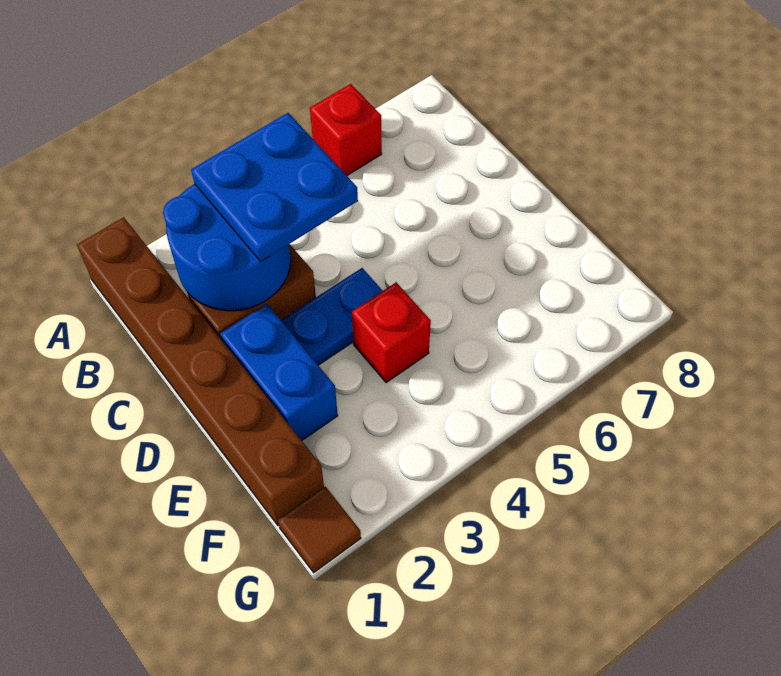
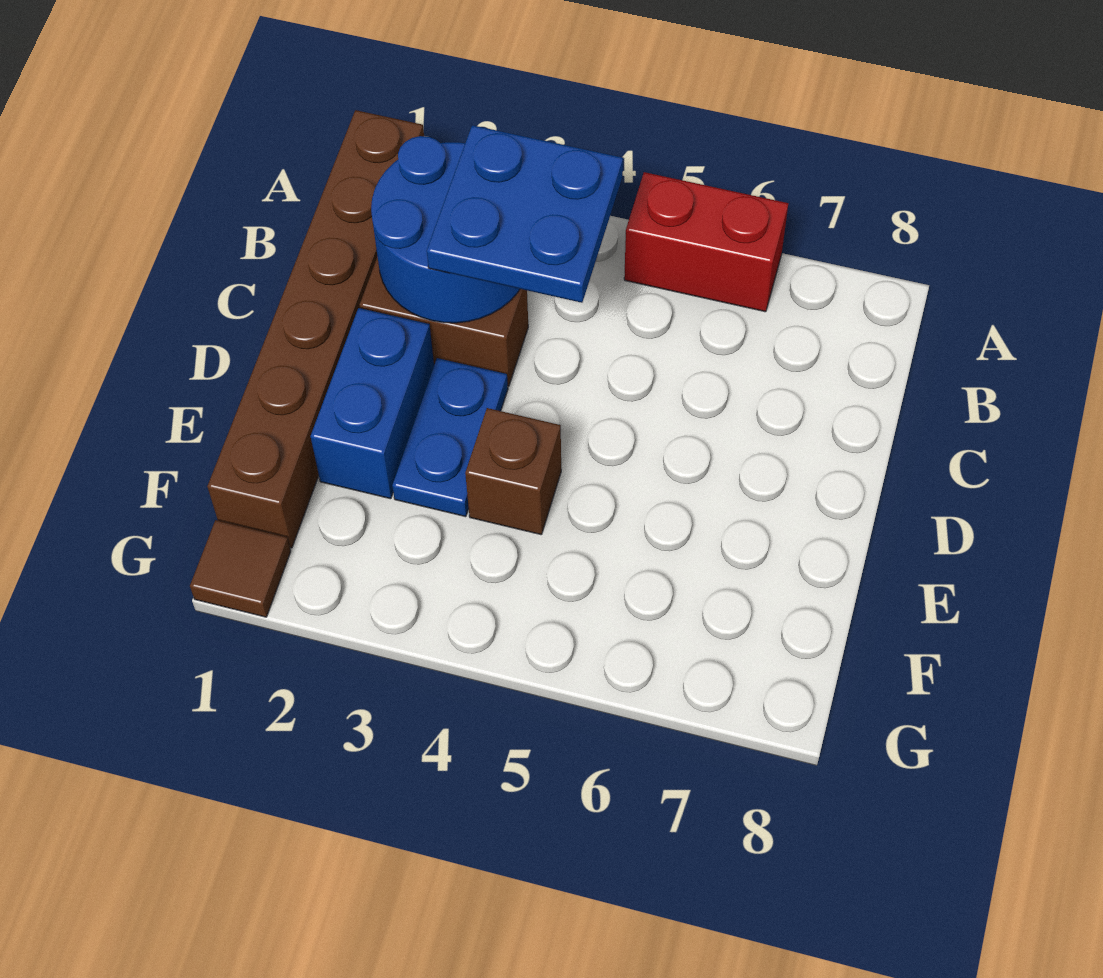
red 1x1 brick [310,84,382,176] -> red 1x2 brick [624,172,788,312]
blue 1x2 plate [281,268,383,365] -> blue 1x2 plate turned to [392,358,508,517]
red 1x1 brick [352,282,431,383] -> brown 1x1 brick [465,408,561,535]

